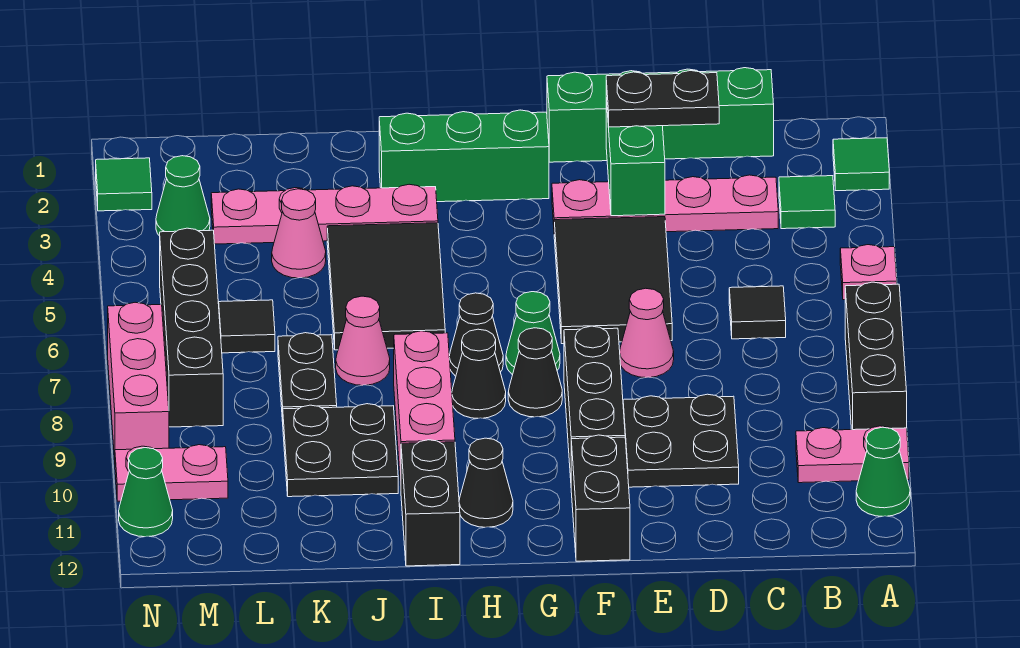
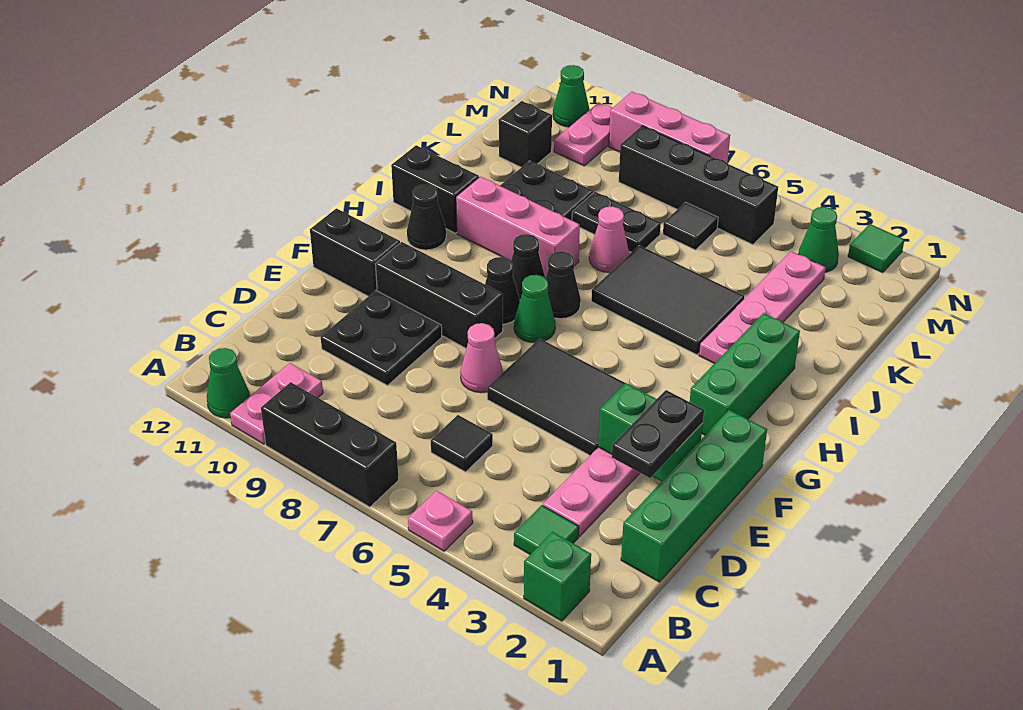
green 1x1 tile [833,138,889,191] -> green 1x1 brick [524,532,591,621]
pink 1x1 cone [272,189,326,278] -> none
none -> black 1x1 brick [499,101,552,167]

